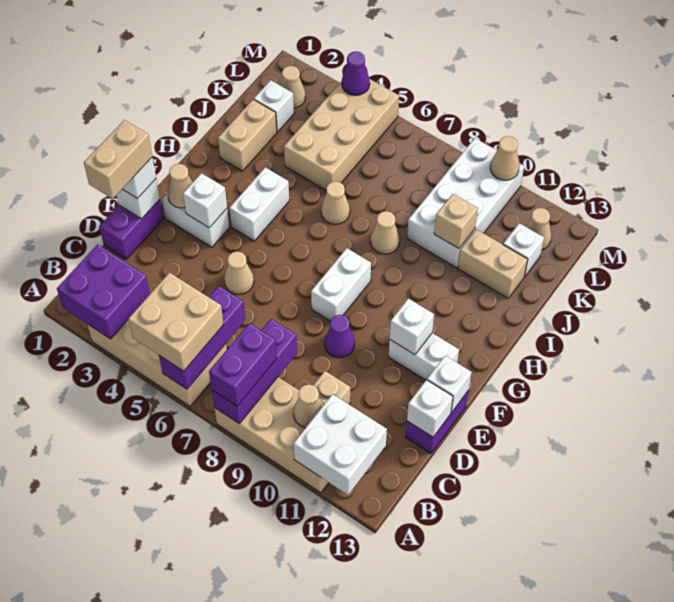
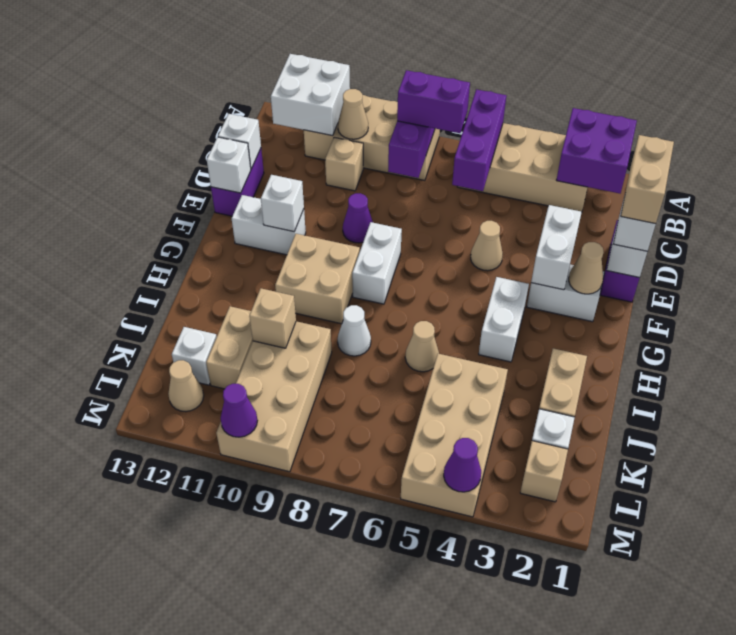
tan 2x2 brick [128,273,224,371] -> tan 2x2 brick moved to [275,234,360,324]
purple 1x2 brick [209,323,277,406] -> purple 1x2 brick turned to [397,70,470,133]
white 1x1 brick [183,173,227,228] -> white 1x2 brick [531,205,582,290]
tan 1x1 cone [371,211,400,254] -> white 1x1 cone [338,305,371,356]
white 2x4 brick [407,138,524,268] -> tan 2x4 brick [216,321,332,472]
tan 1x2 brick [458,229,528,298] -> tan 1x2 brick turned to [206,306,253,389]
tan 1x1 cone [280,66,305,108] -> tan 1x1 brick [520,441,568,502]
tan 1x1 cone [490,136,520,180] -> purple 1x1 cone [221,384,258,437]

